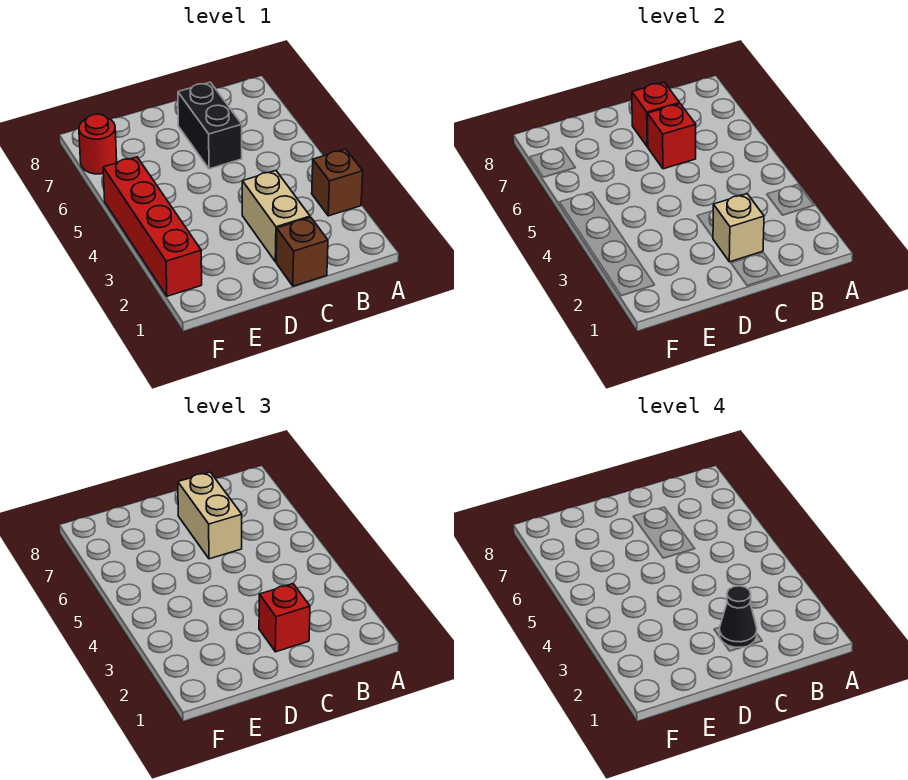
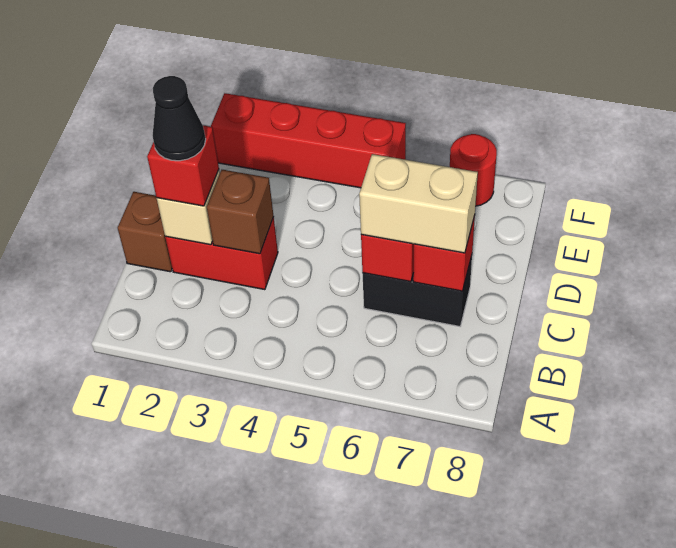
brown 1x1 brick [312,149,363,216] -> brown 1x1 brick moved to [207,170,274,254]
tan 1x2 brick [242,171,310,262] -> red 1x2 brick [165,217,278,290]

